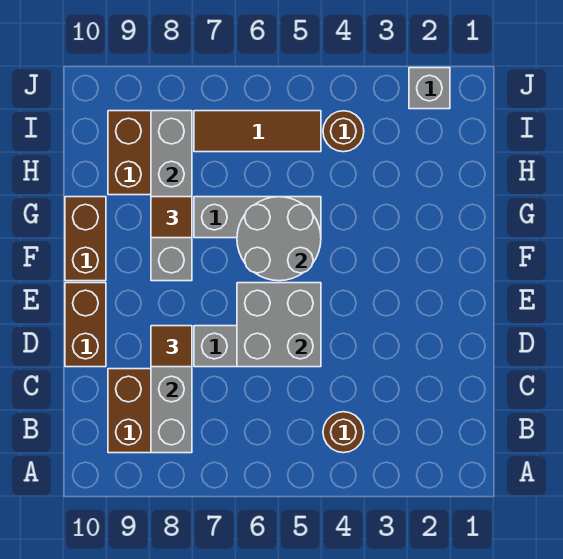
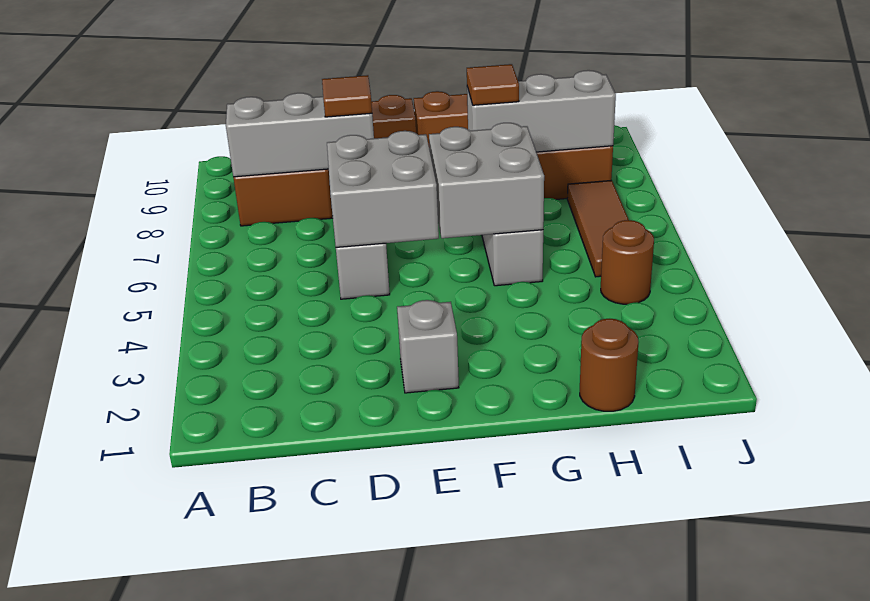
brown 1x1 round brick [323,412,364,453] -> brown 1x1 round brick moved to [580,319,638,411]
grey 2x2 round brick [237,197,321,281] -> grey 2x2 brick [429,123,544,238]
grey 1x4 brick [151,111,192,281] -> grey 1x3 brick [467,70,616,152]
grey 1x1 brick [409,68,450,109] -> grey 1x1 brick moved to [397,300,459,393]

